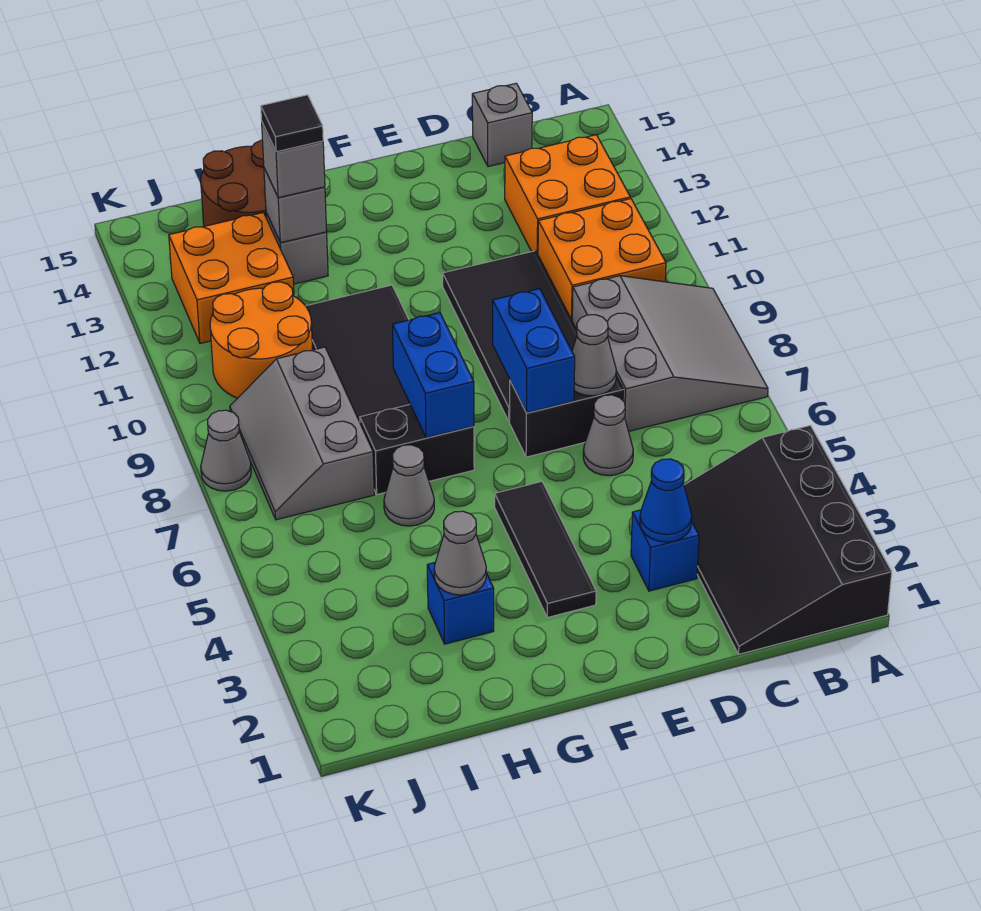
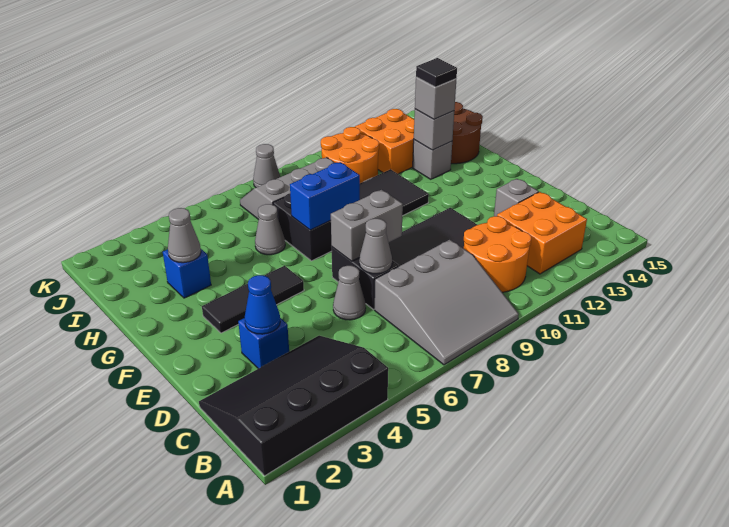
orange 2x2 brick [538,199,666,320] -> orange 2x2 round brick [464,216,531,292]
grey 1x1 brick [472,83,532,166] -> grey 1x1 brick moved to [494,179,539,216]
blue 1x2 brick [493,289,575,413] -> grey 1x2 brick [330,190,403,261]

